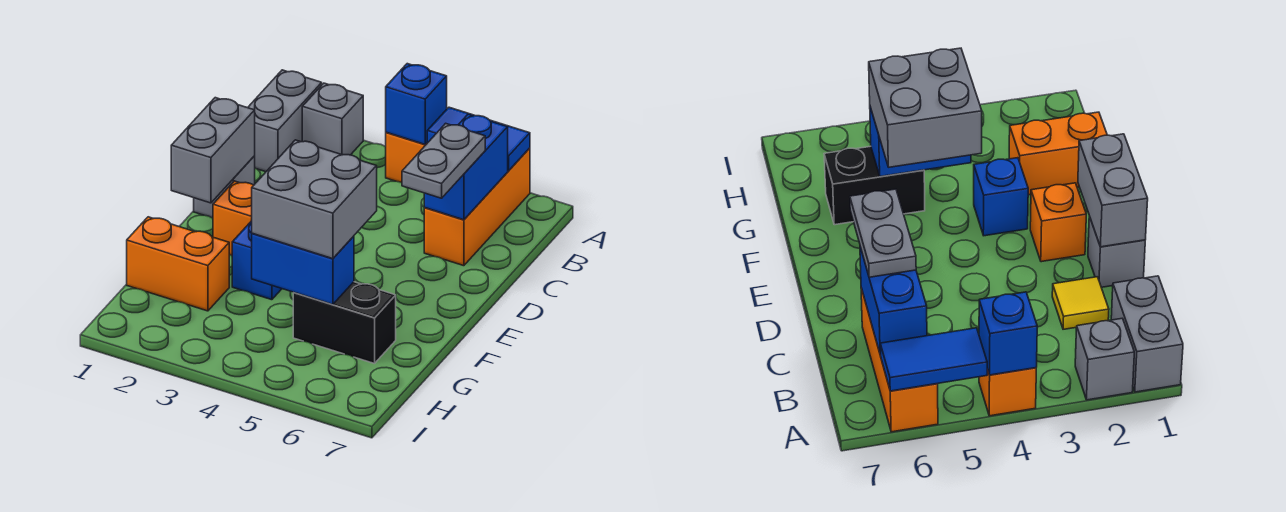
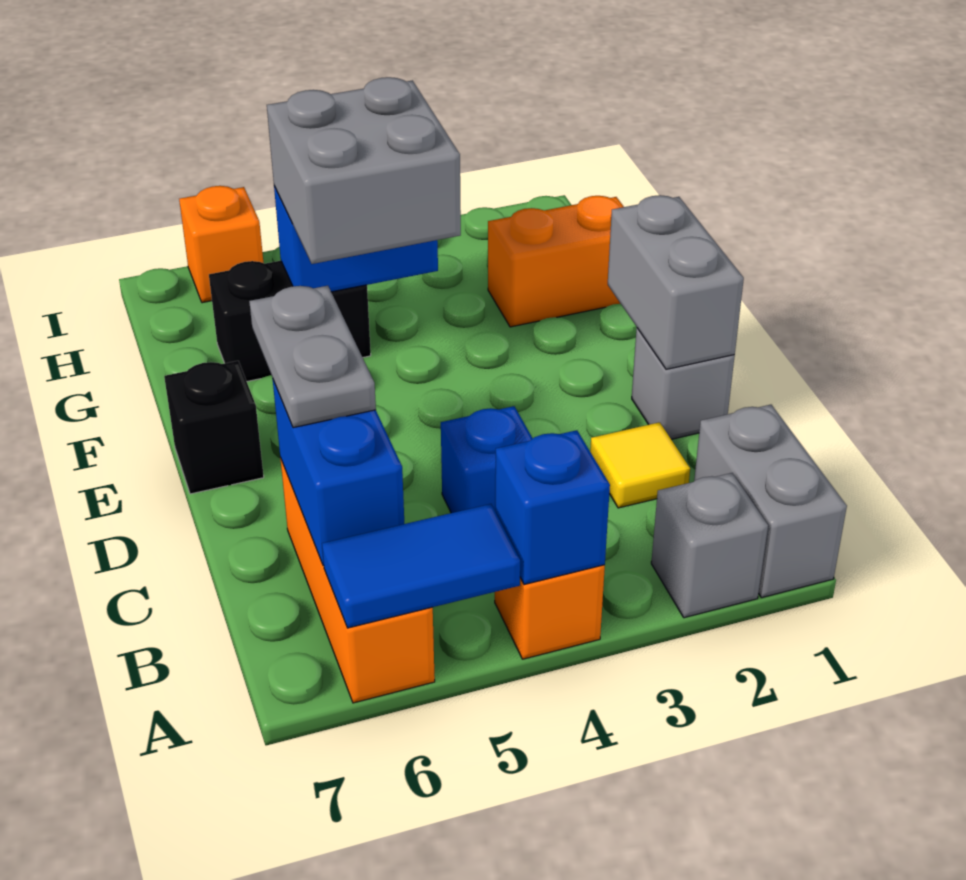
orange 1x1 brick [213,181,254,255] -> orange 1x1 brick moved to [179,186,263,303]
none -> black 1x1 brick [164,361,264,494]
blue 1x1 brick [232,221,282,300] -> blue 1x1 brick moved to [441,406,533,513]

